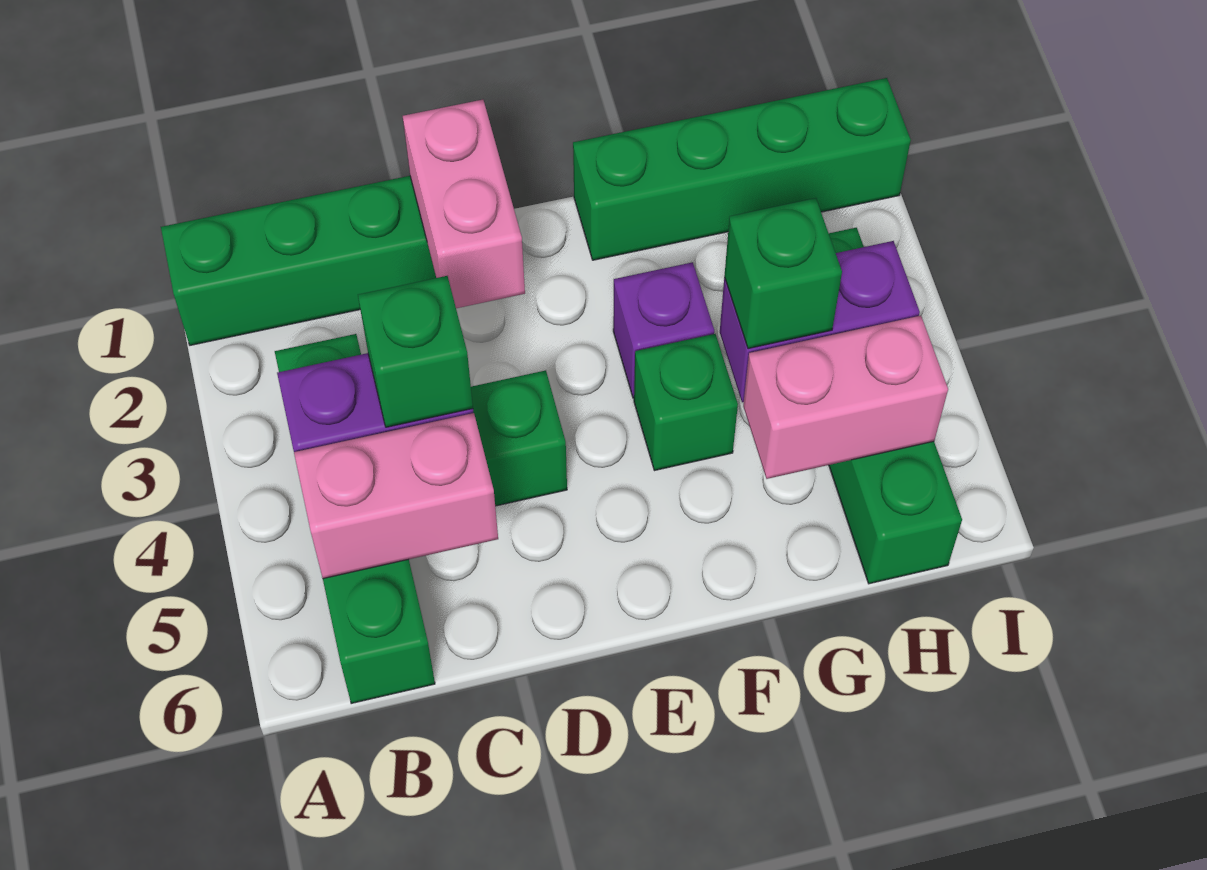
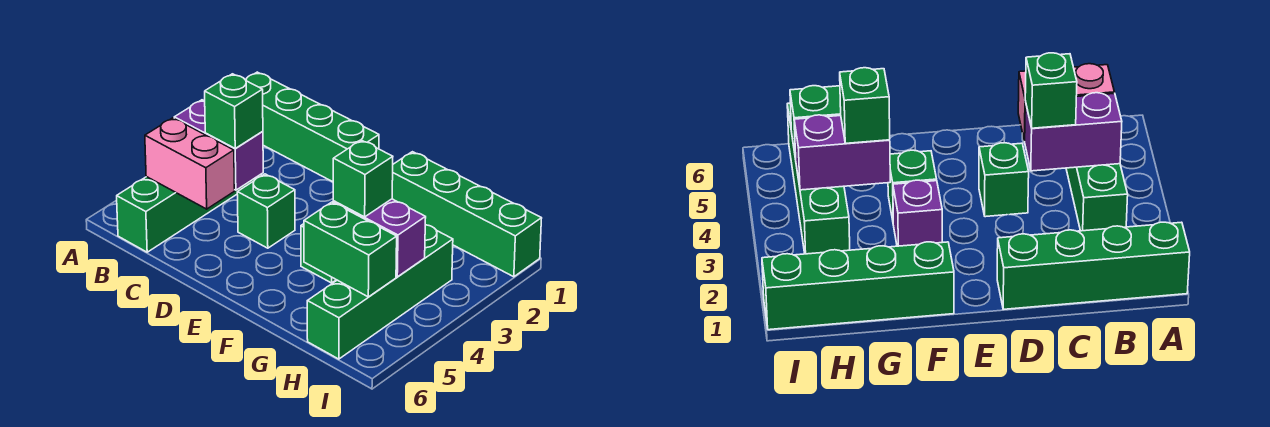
pink 1x2 brick [403,100,525,308] -> none
pink 1x2 brick [743,316,948,479] -> green 1x2 brick [304,202,397,297]

